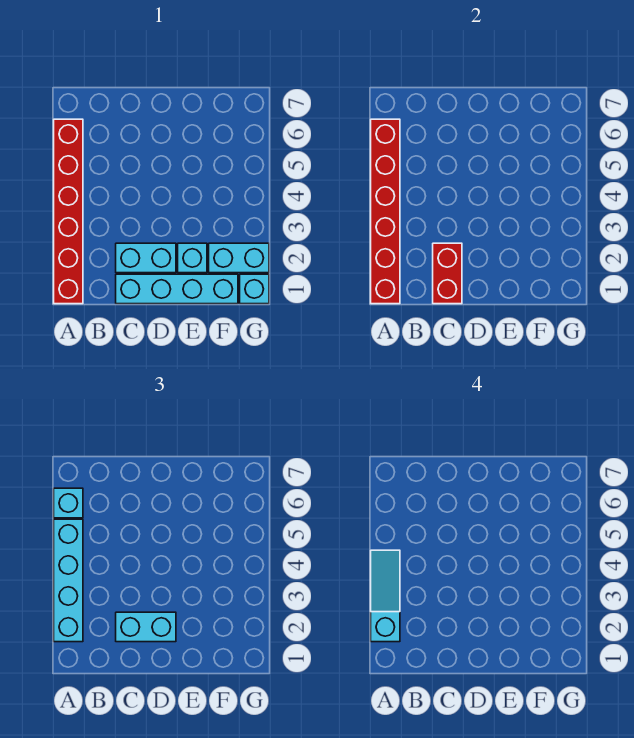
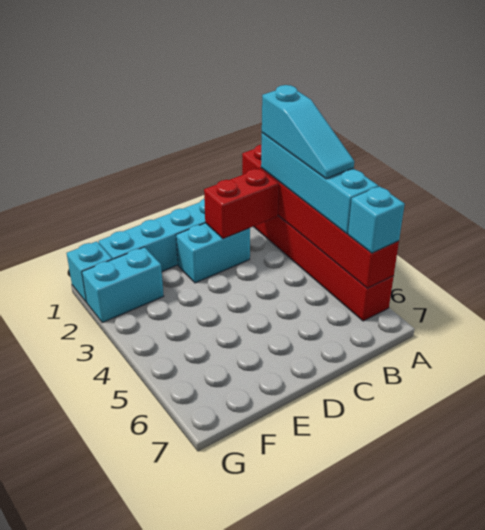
red 1x2 brick [433,243,462,304] -> red 1x2 brick turned to [204,169,279,239]
cyan 1x2 brick [116,612,176,642] -> none
cyan 1x1 brick [178,243,207,273] -> none

